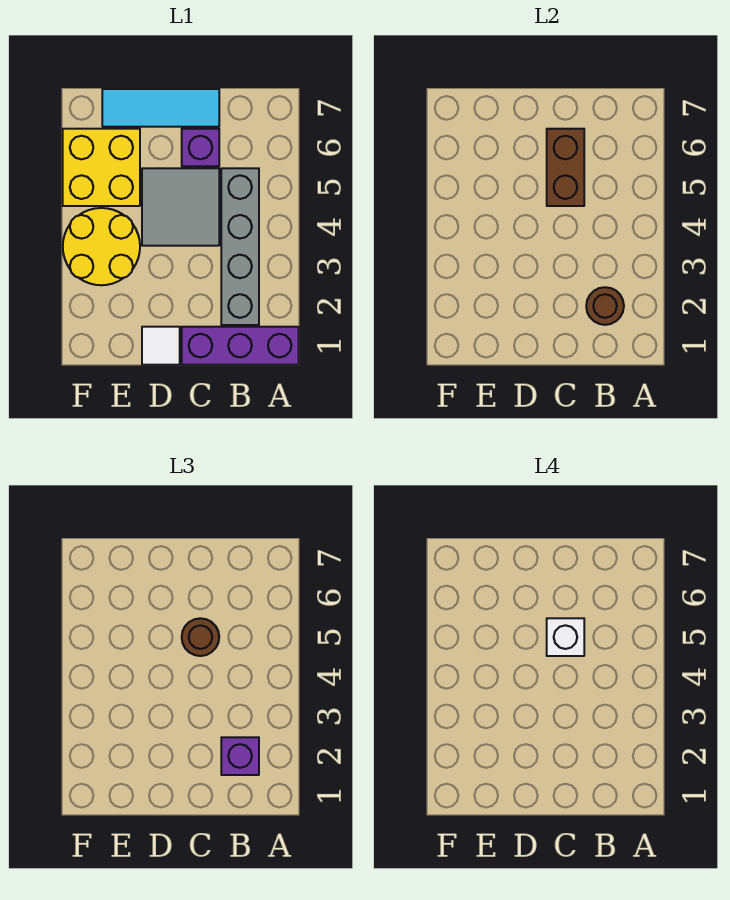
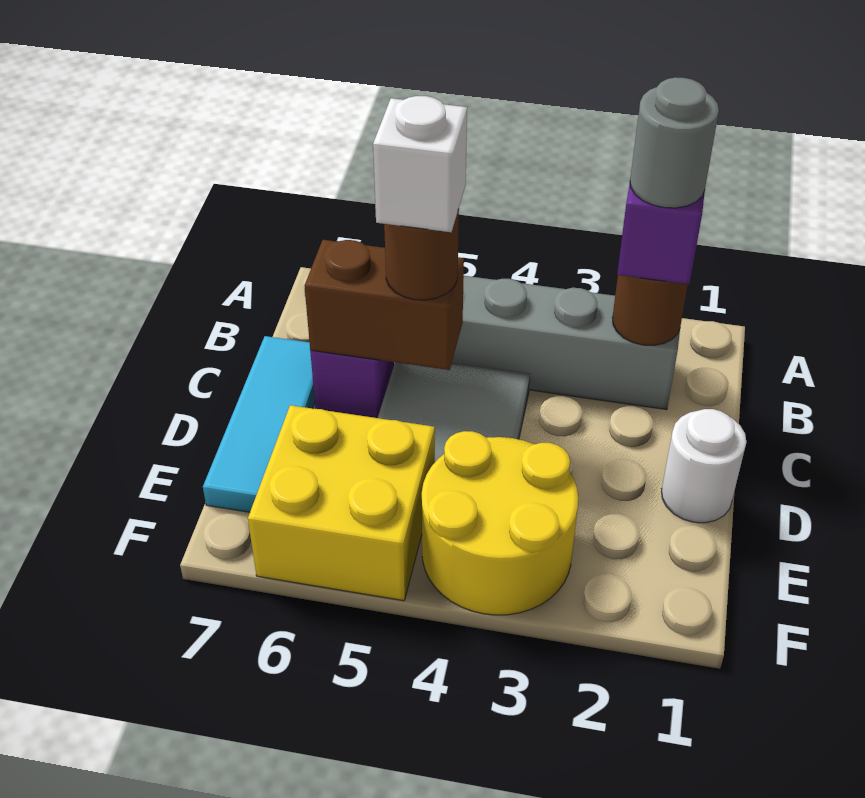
purple 1x3 brick [182,327,299,365] -> none
none -> grey 1x1 round brick [630,77,719,208]
white 1x1 tile [142,327,180,365] -> white 1x1 round brick [662,409,746,523]

